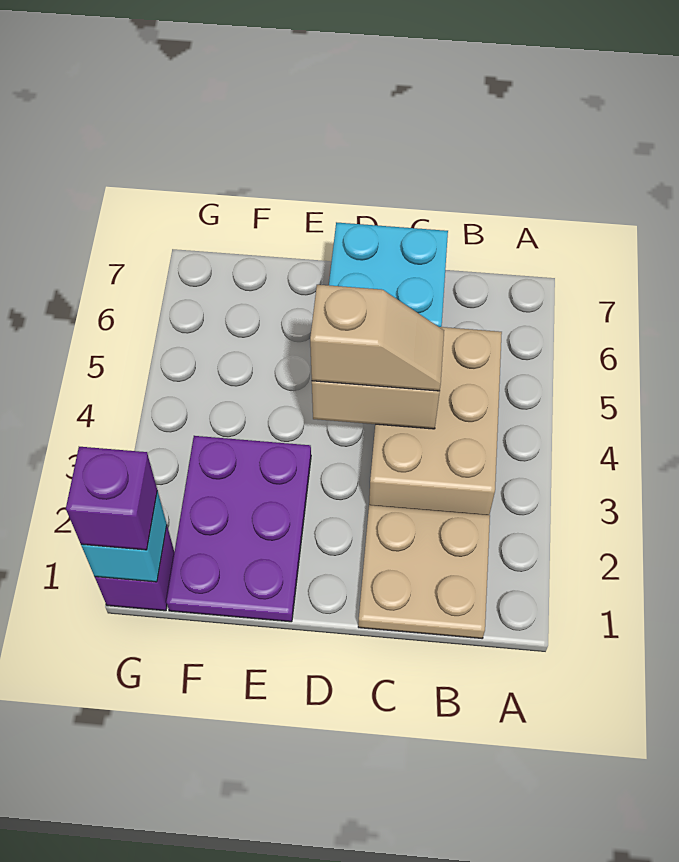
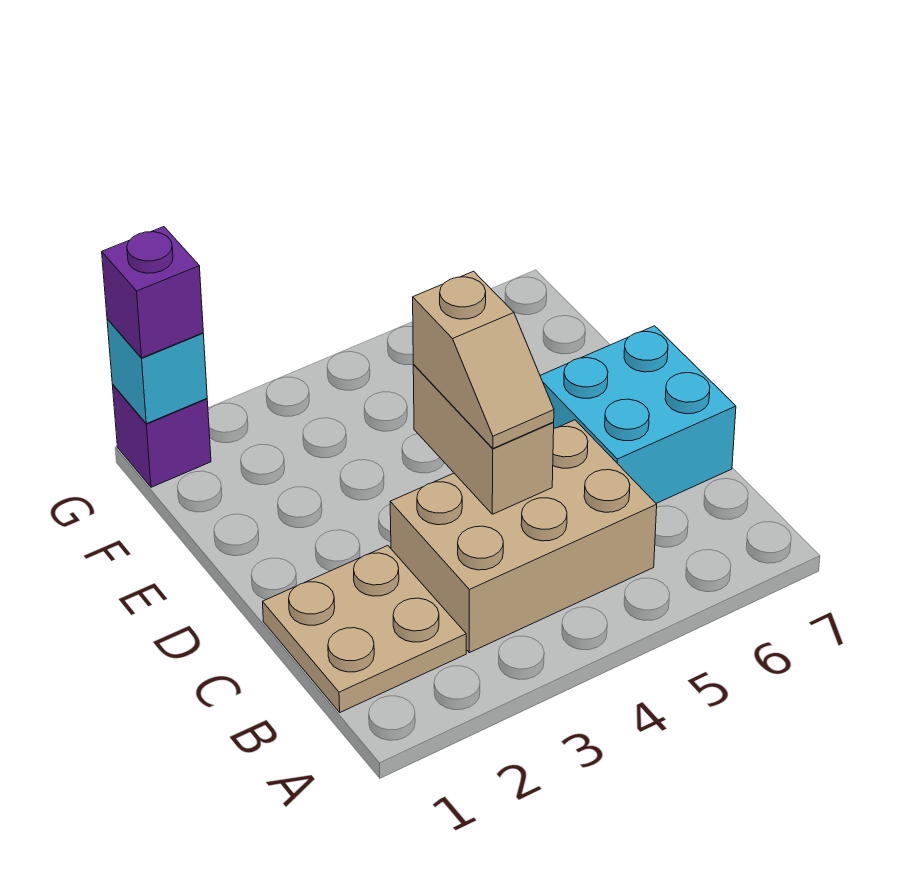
purple 2x3 plate [166,436,311,622] -> none

